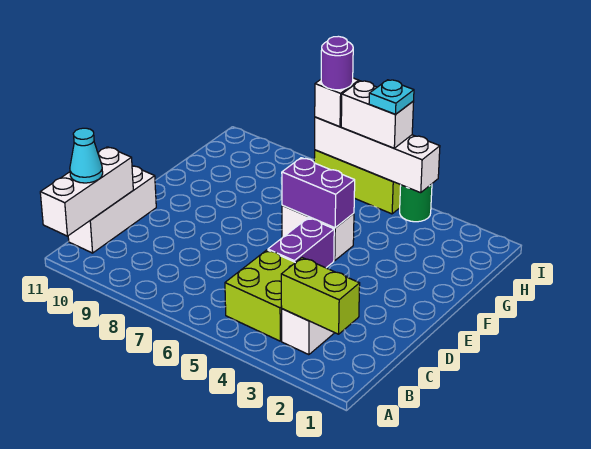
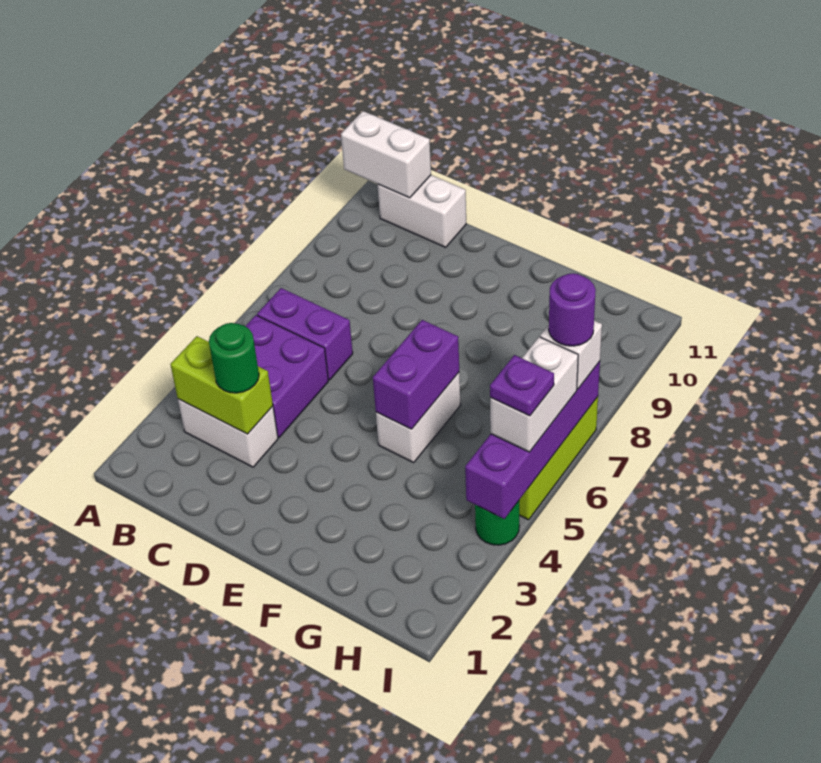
white 1x3 brick [40,147,133,236] -> white 1x2 brick [341,111,431,198]
lime 1x2 brick [281,258,360,334] -> lime 1x2 brick turned to [170,336,273,434]
lime 2x2 brick [225,250,295,341] -> purple 2x2 brick [245,315,328,437]
white 1x3 brick [68,166,156,253] -> white 1x2 brick [378,175,466,247]
cyan 1x1 cone [70,128,103,183] -> none
none -> green 1x1 round brick [209,323,259,393]
purple 1x2 brick [268,218,334,268] -> purple 1x2 brick moved to [257,288,353,380]
white 1x4 brick [315,117,440,193] -> purple 1x4 brick [465,361,600,519]
cyan 1x1 plate [369,80,414,114] -> purple 1x1 plate [490,355,554,416]

